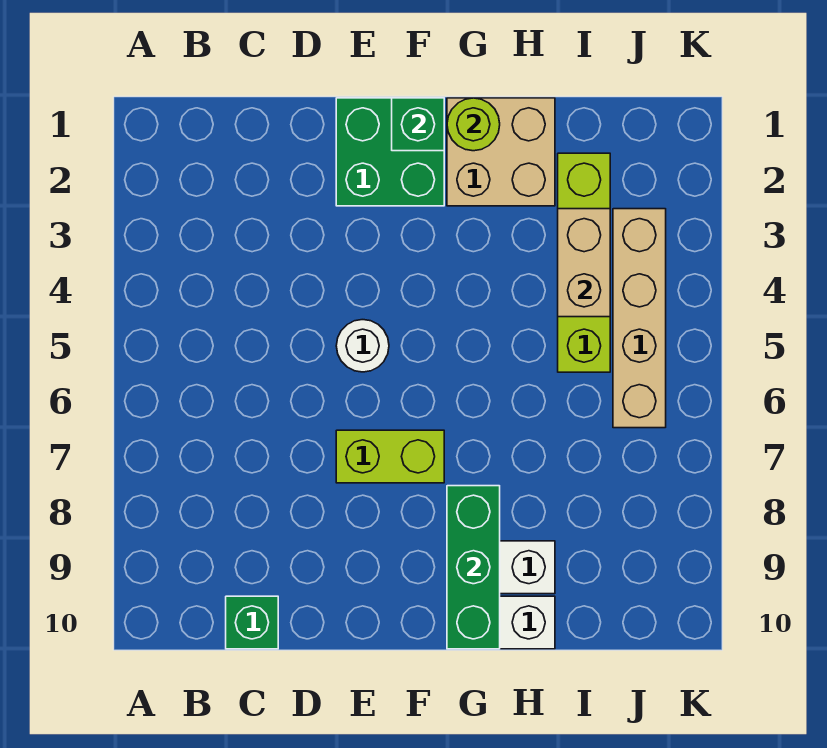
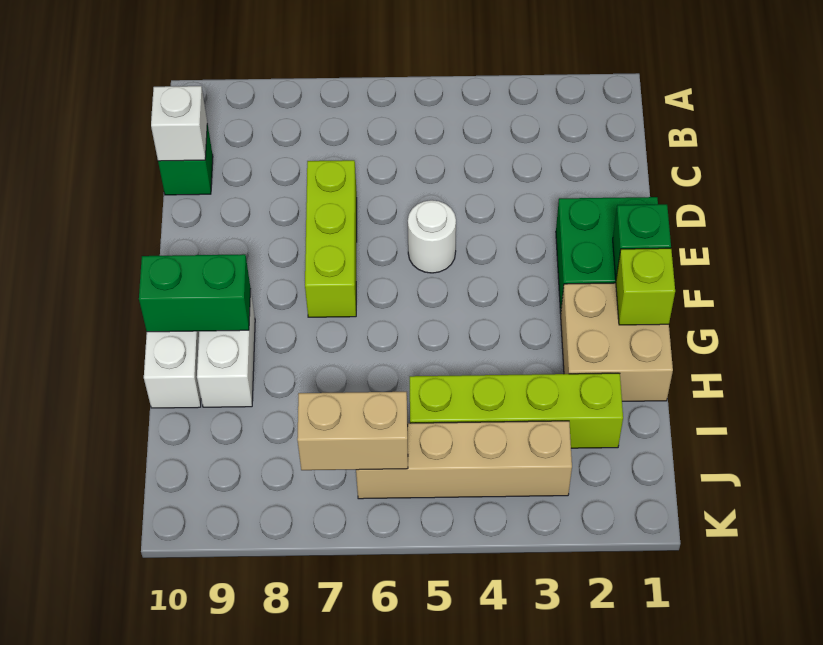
none -> white 1x1 brick [151,86,207,161]
lime 1x2 brick [336,430,444,483] -> lime 1x3 brick [305,160,357,317]
lime 1x1 round brick [447,98,500,151] -> lime 1x1 brick [616,248,675,325]
green 1x3 brick [447,486,500,649] -> green 1x2 brick [139,254,251,332]
tan 1x2 brick [558,209,610,317] -> tan 1x2 brick moved to [297,392,408,470]

